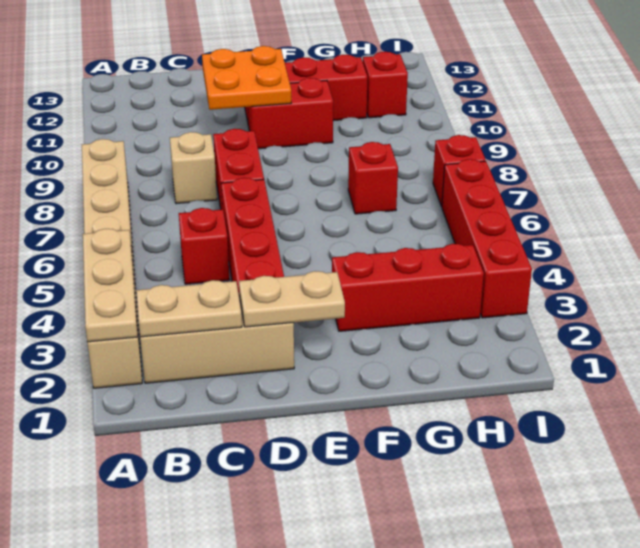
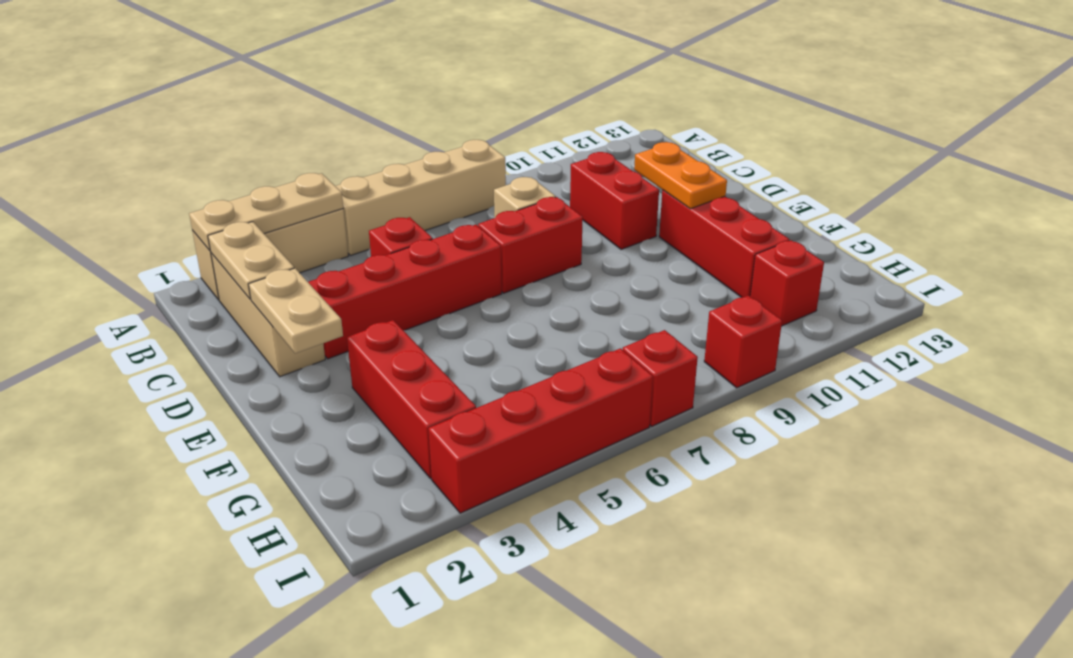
orange 2x2 plate [202,46,291,110] -> orange 1x2 plate [634,142,727,209]
red 1x2 brick [248,78,333,149] -> red 1x2 brick moved to [570,152,659,249]
red 1x1 brick [348,142,398,214] -> red 1x1 brick moved to [704,295,782,388]

